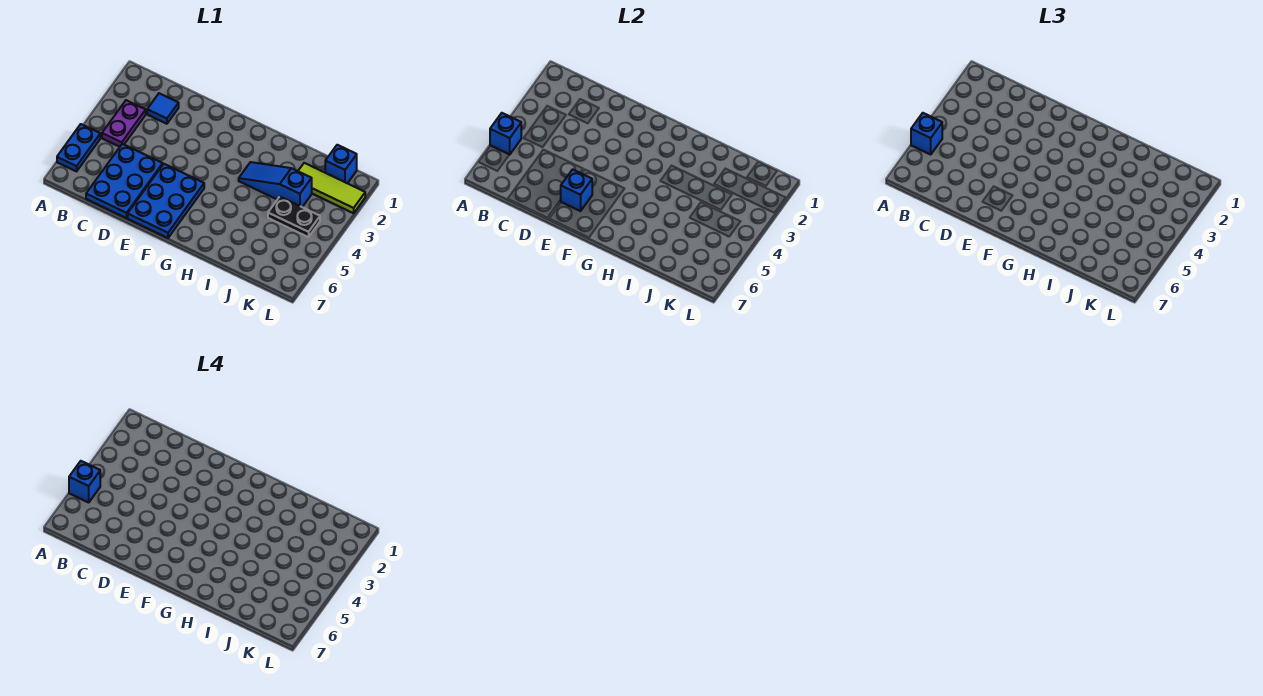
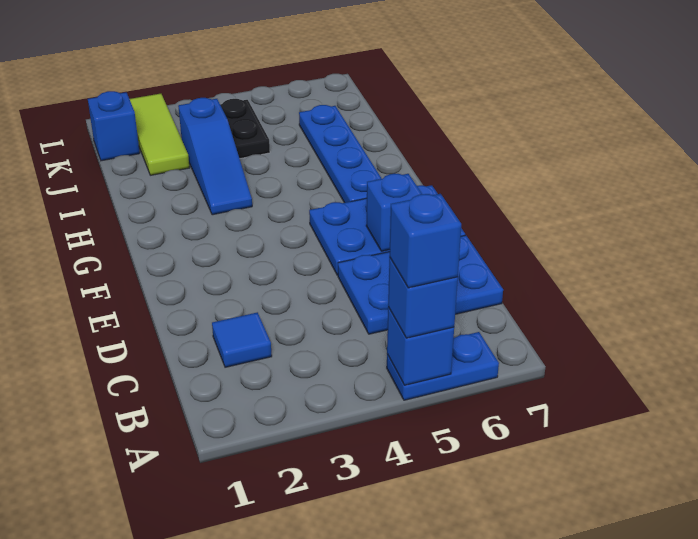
purple 1x2 plate [102,100,146,147] -> none
none -> blue 1x4 plate [299,105,382,203]

